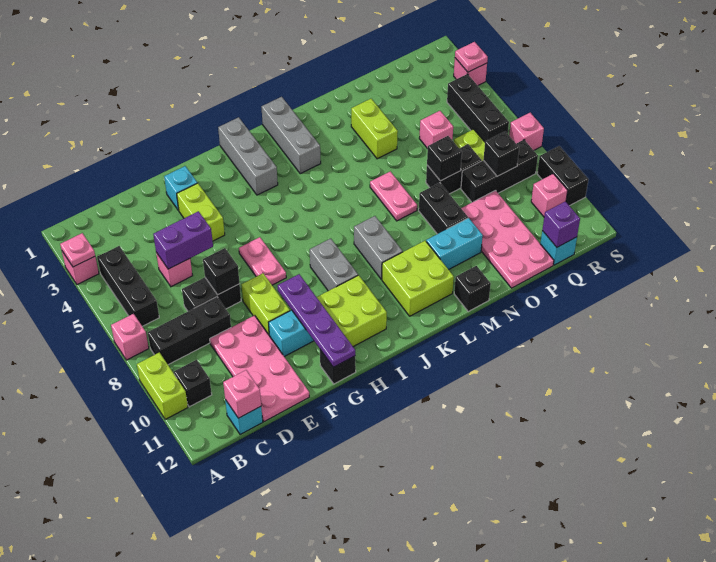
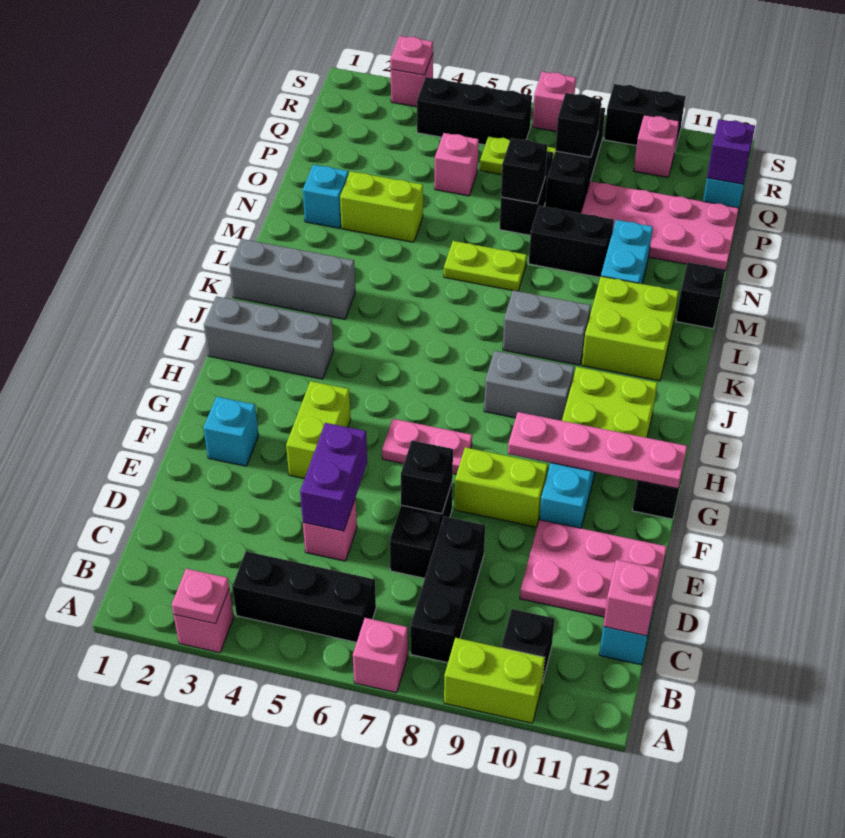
pink 2x4 plate [210,315,309,422] -> pink 2x3 plate [520,520,667,620]
lime 1x2 brick [177,183,225,241] -> lime 1x2 brick turned to [286,381,351,479]
purple 1x4 plate [278,274,355,367] -> pink 1x4 plate [508,412,687,489]
pink 1x2 plate [370,171,417,221] -> lime 1x2 plate [444,241,527,291]
none -> cyan 1x1 brick [303,165,349,228]

